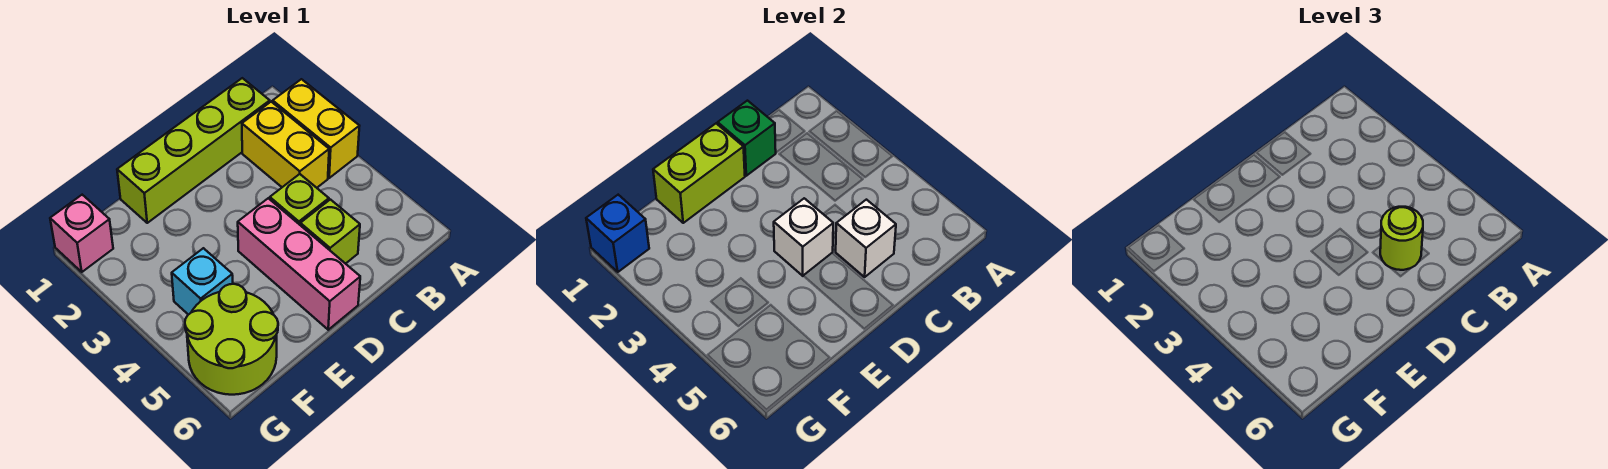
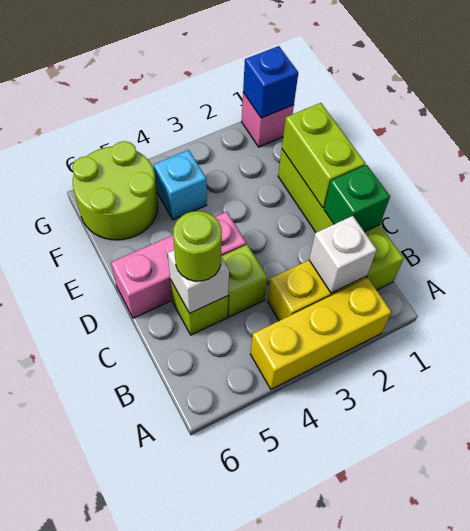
yellow 1x2 brick [273,79,359,178] -> yellow 1x3 brick [251,278,391,389]
white 1x1 brick [774,198,833,276] -> white 1x1 brick moved to [309,216,377,293]

